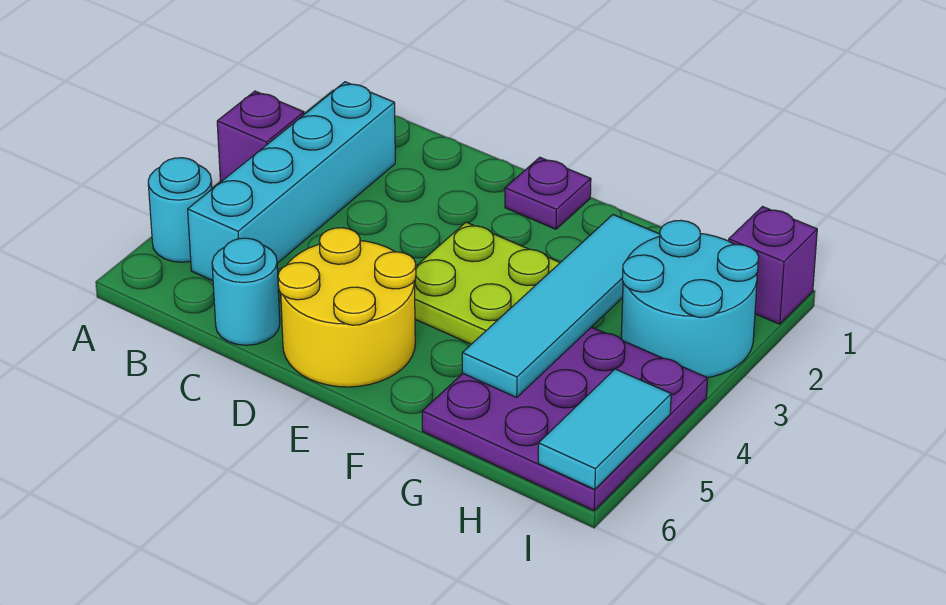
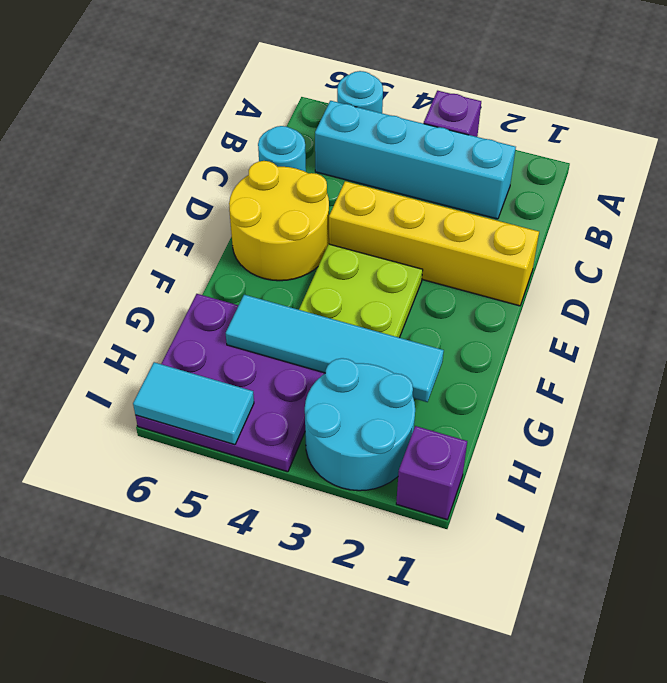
none -> yellow 1x4 brick [329,181,539,306]
purple 1x1 plate [505,157,591,229] -> none

